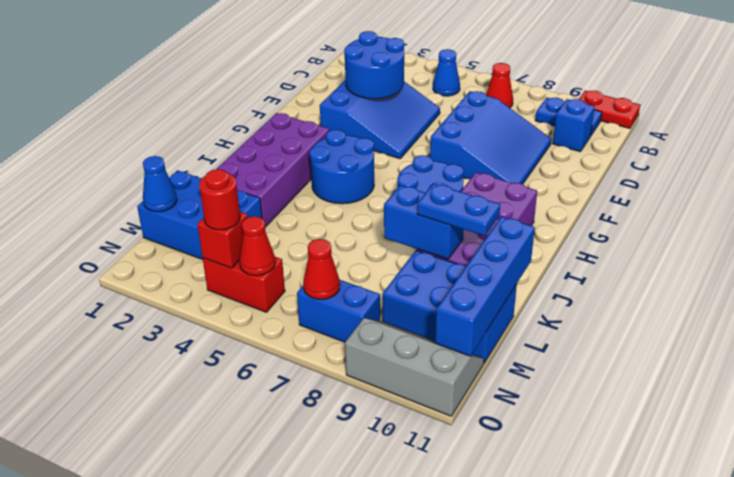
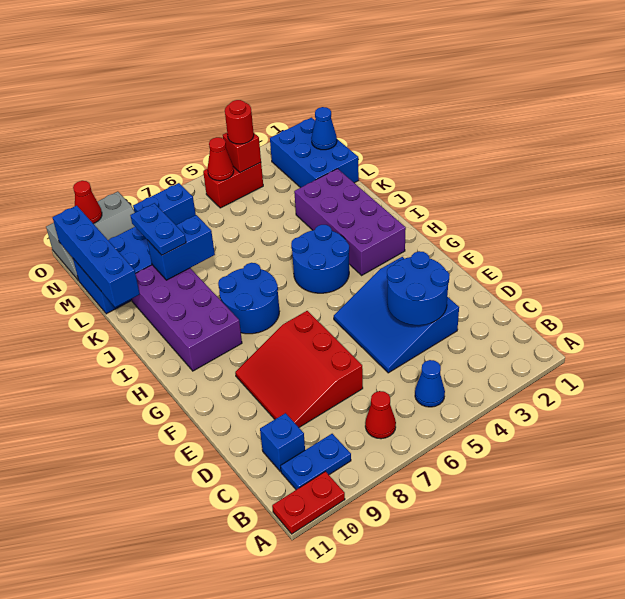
blue 3x3 slope [430,91,551,184] -> red 3x3 slope [235,311,363,427]
blue 1x2 plate [417,184,500,236] -> blue 1x2 plate turned to [130,203,186,255]
blue 2x3 brick [137,170,262,259] -> blue 2x3 brick turned to [270,118,359,188]
red 1x1 cone [303,239,340,299] -> red 1x1 cone moved to [73,181,102,223]

